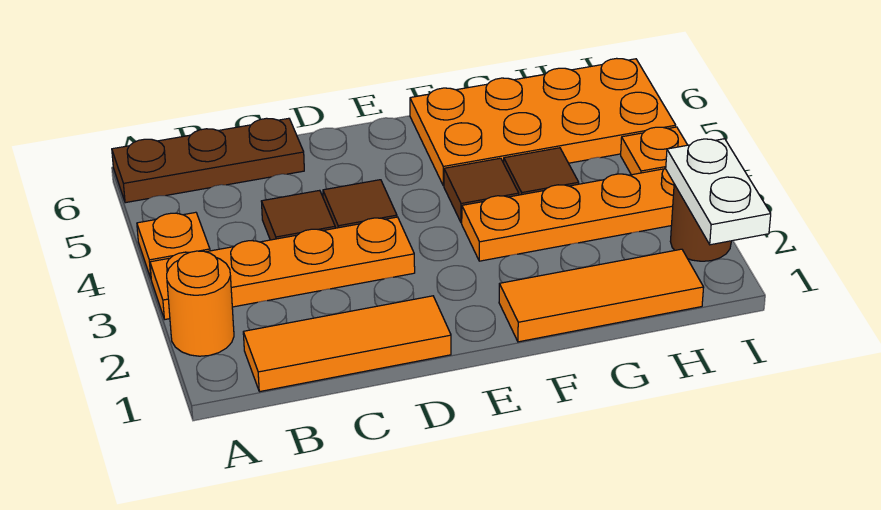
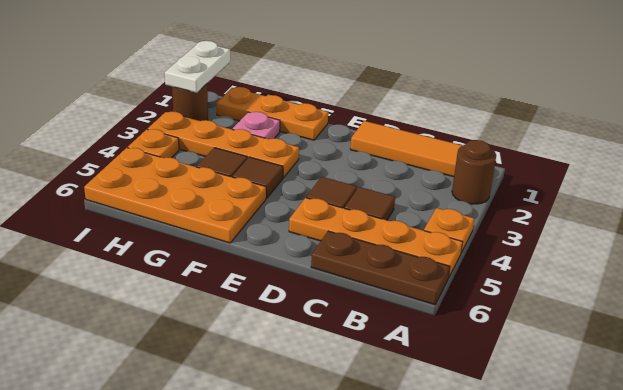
orange 1x1 round brick [167,251,234,356] -> brown 1x1 round brick [452,140,496,204]
orange 1x4 plate [150,217,415,319] -> orange 1x4 plate moved to [289,198,463,278]
orange 1x3 tile [499,249,704,342] -> orange 1x3 plate [216,87,328,140]
none -> pink 1x1 plate [233,112,280,139]

